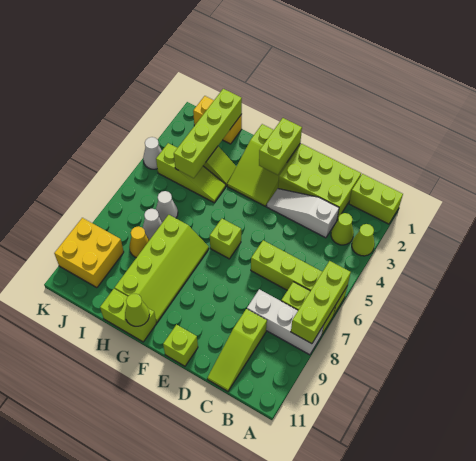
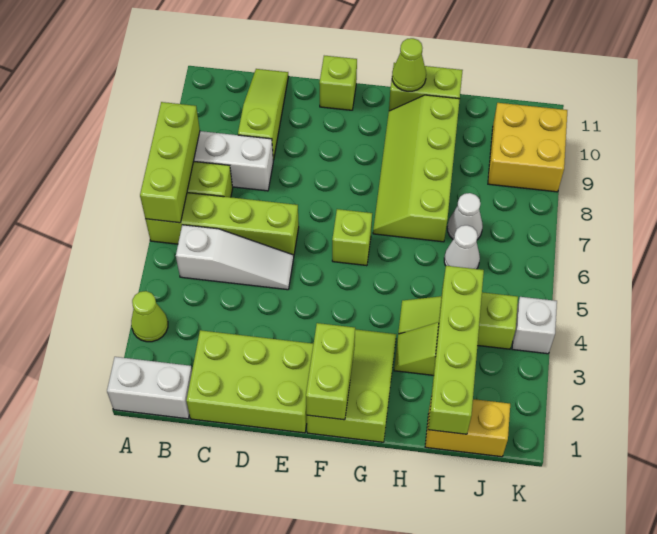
lime 1x2 brick [349,174,403,224] -> white 1x2 brick [107,357,192,419]
lime 1x1 cone [331,213,354,245] -> none
white 1x3 slope [266,189,339,238] -> white 1x3 slope moved to [176,225,294,290]
yellow 1x1 cone [129,226,149,258] -> none
white 1x1 cone [143,137,162,169] -> white 1x1 brick [512,297,557,354]

